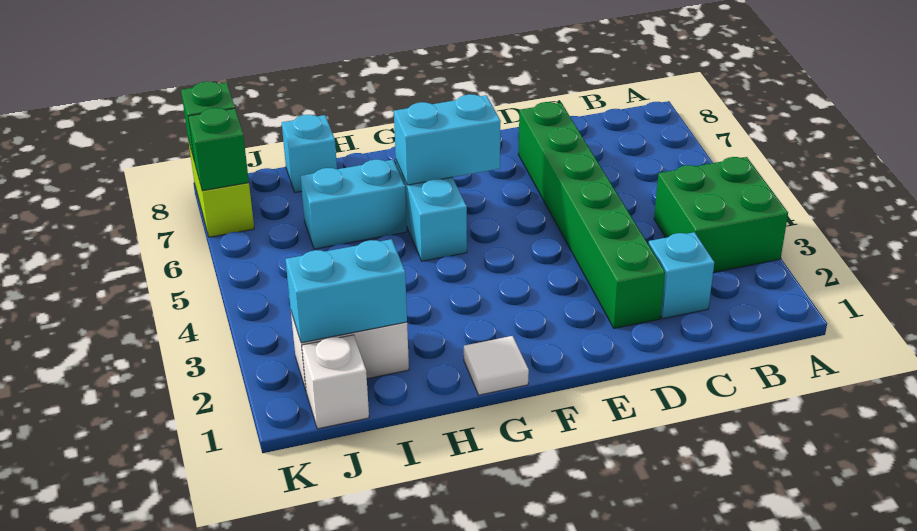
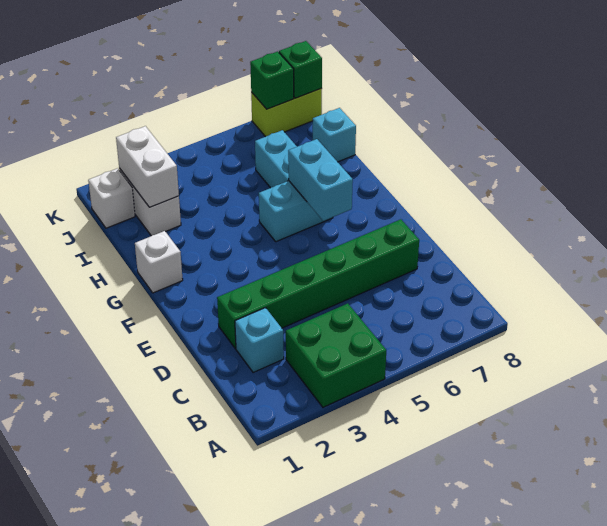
white 1x1 tile [464,336,529,395] -> white 1x1 brick [135,231,183,293]
cyan 1x2 brick [286,239,407,343] -> white 1x2 brick [116,126,179,207]

